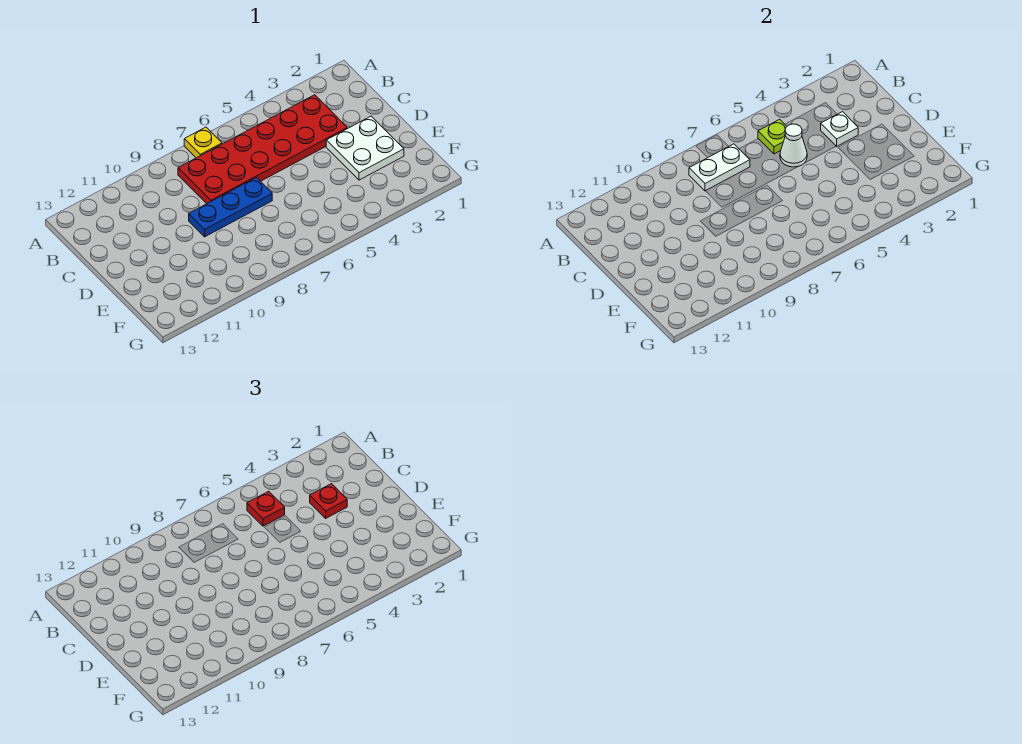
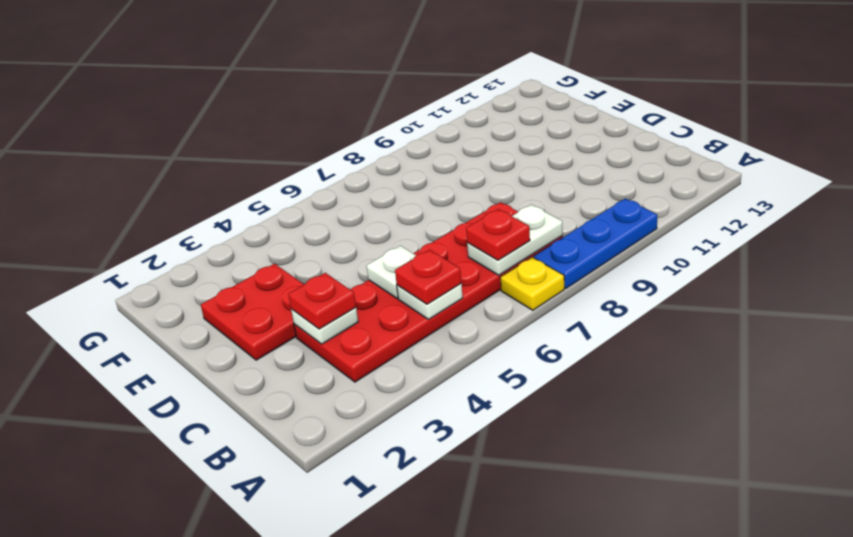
lime 1x1 plate [758,119,787,154] -> white 1x1 plate [397,284,463,319]
none -> red 1x1 plate [466,209,530,260]
white 1x1 cone [780,124,807,167] -> white 1x1 plate [367,246,416,298]
white 2x2 plate [326,116,404,180] -> red 2x2 plate [201,264,304,360]
blue 1x3 plate [189,177,272,237] -> blue 1x3 plate moved to [534,199,657,288]

